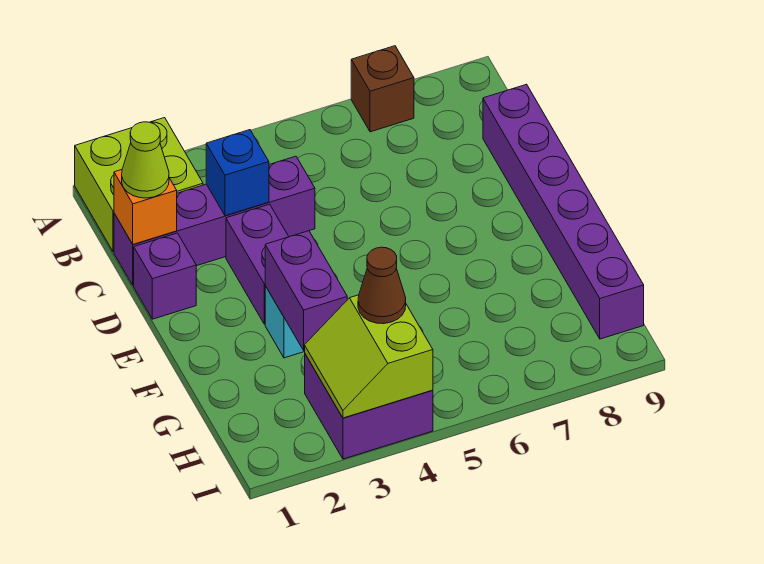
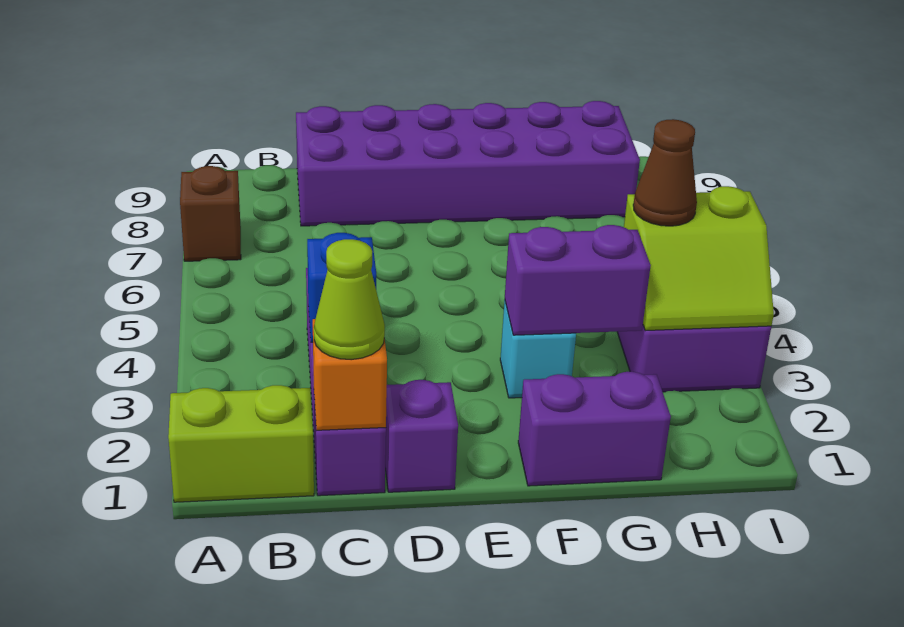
lime 2x2 brick [75,118,203,252] -> lime 1x2 brick [168,385,314,502]
purple 1x6 brick [483,84,644,339] -> purple 2x6 brick [296,101,640,226]
purple 1x2 brick [226,204,289,324] -> purple 1x2 brick moved to [518,372,671,486]

